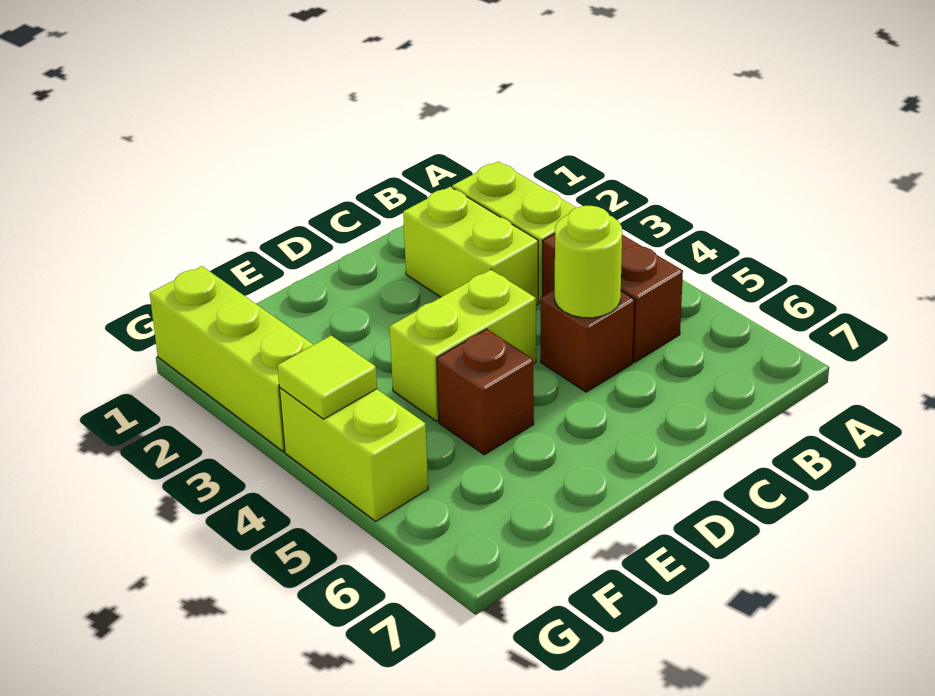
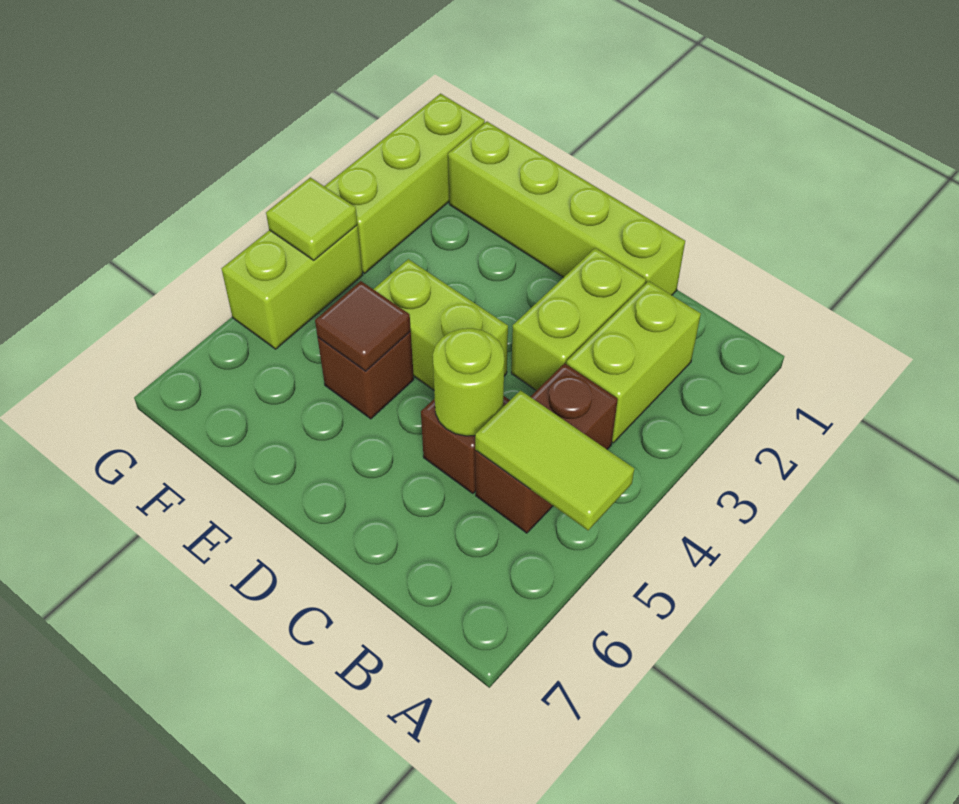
none -> lime 1x2 tile [475,390,634,530]
none -> lime 1x4 brick [448,122,685,295]
none -> brown 1x1 tile [315,281,411,371]

